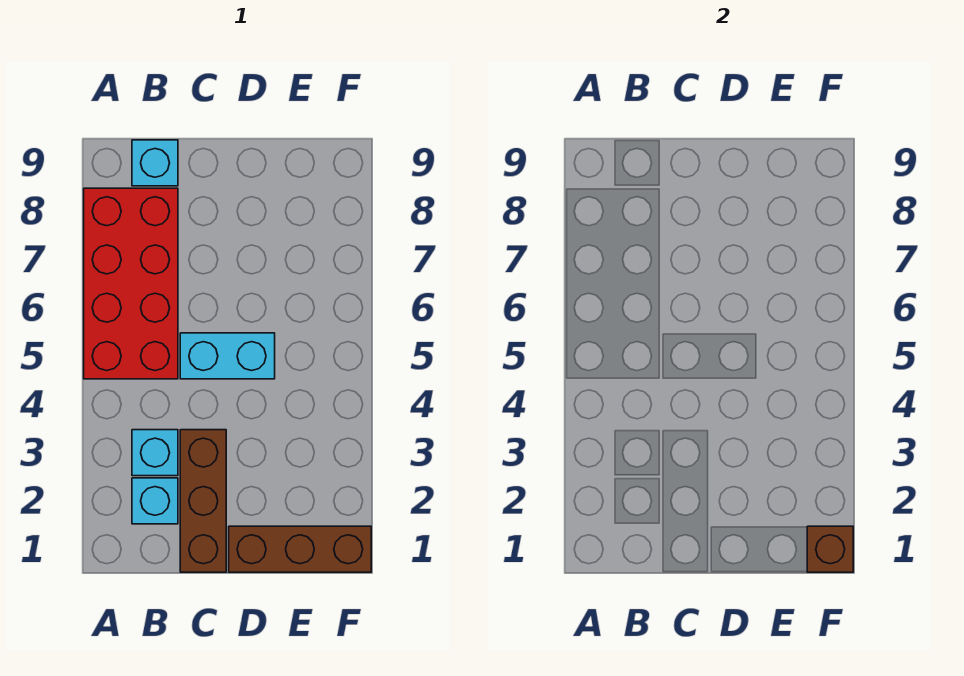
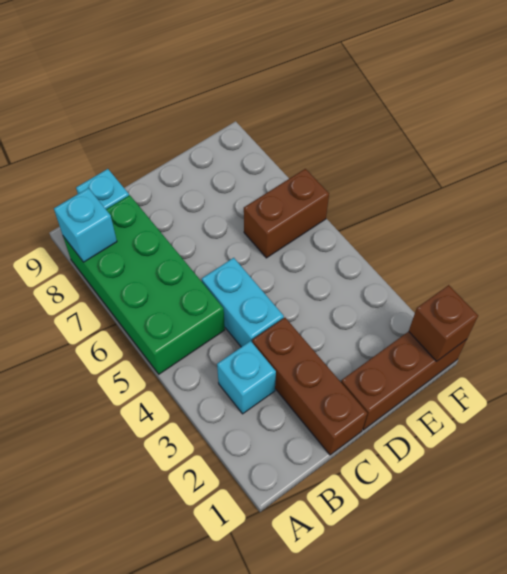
red 2x4 brick [84,188,178,379] -> green 2x4 brick [63,195,225,374]
cyan 1x1 brick [132,478,178,524] -> cyan 1x1 brick moved to [54,188,117,262]
cyan 1x2 brick [180,333,275,379] -> cyan 1x2 brick turned to [202,258,284,347]
none -> brown 1x2 brick [244,169,329,258]

